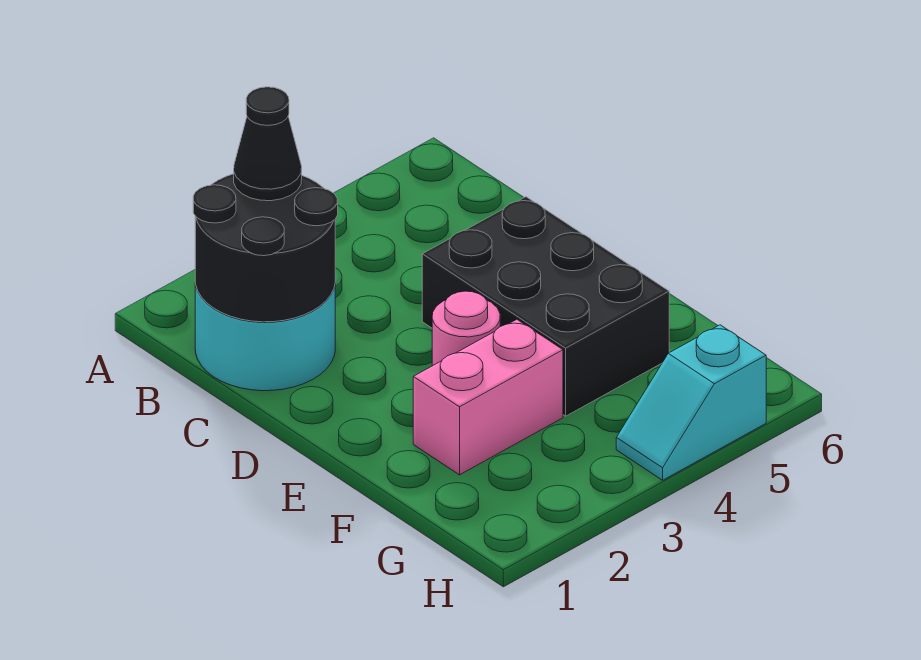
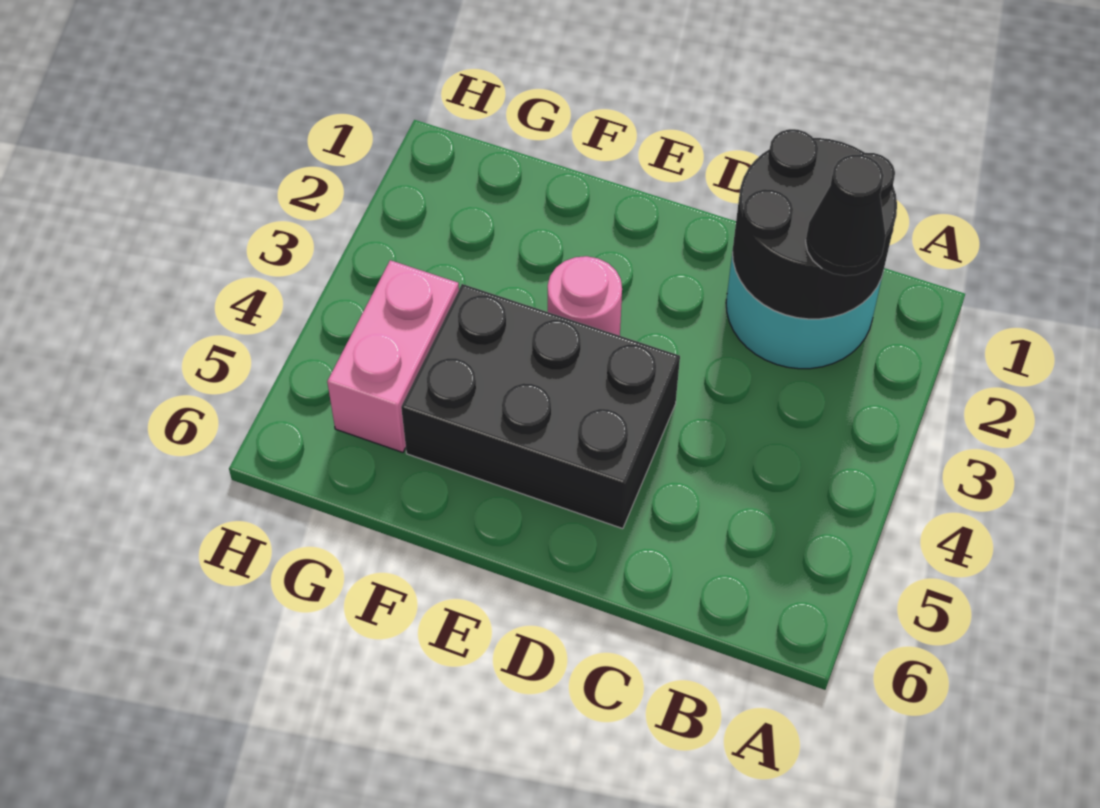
pink 1x2 brick [413,319,563,475] -> pink 1x2 brick moved to [327,260,459,452]
cyan 1x2 slope [616,325,766,480] -> none

